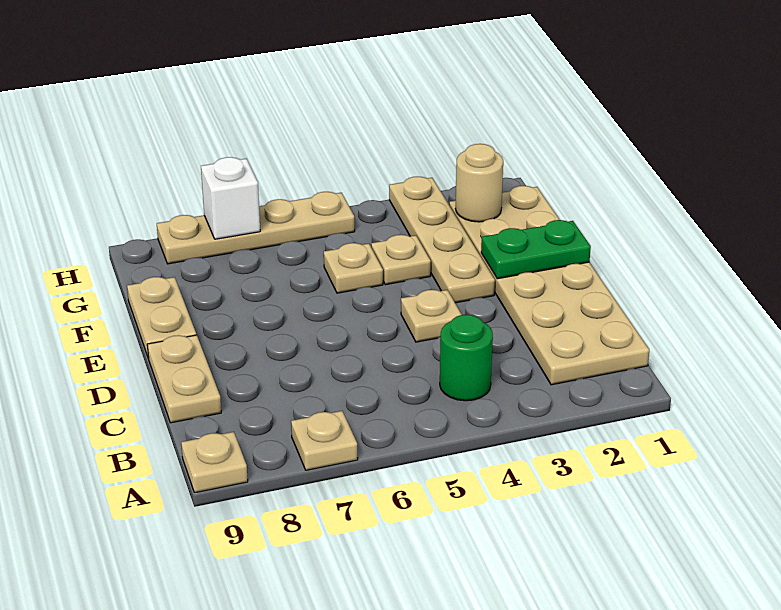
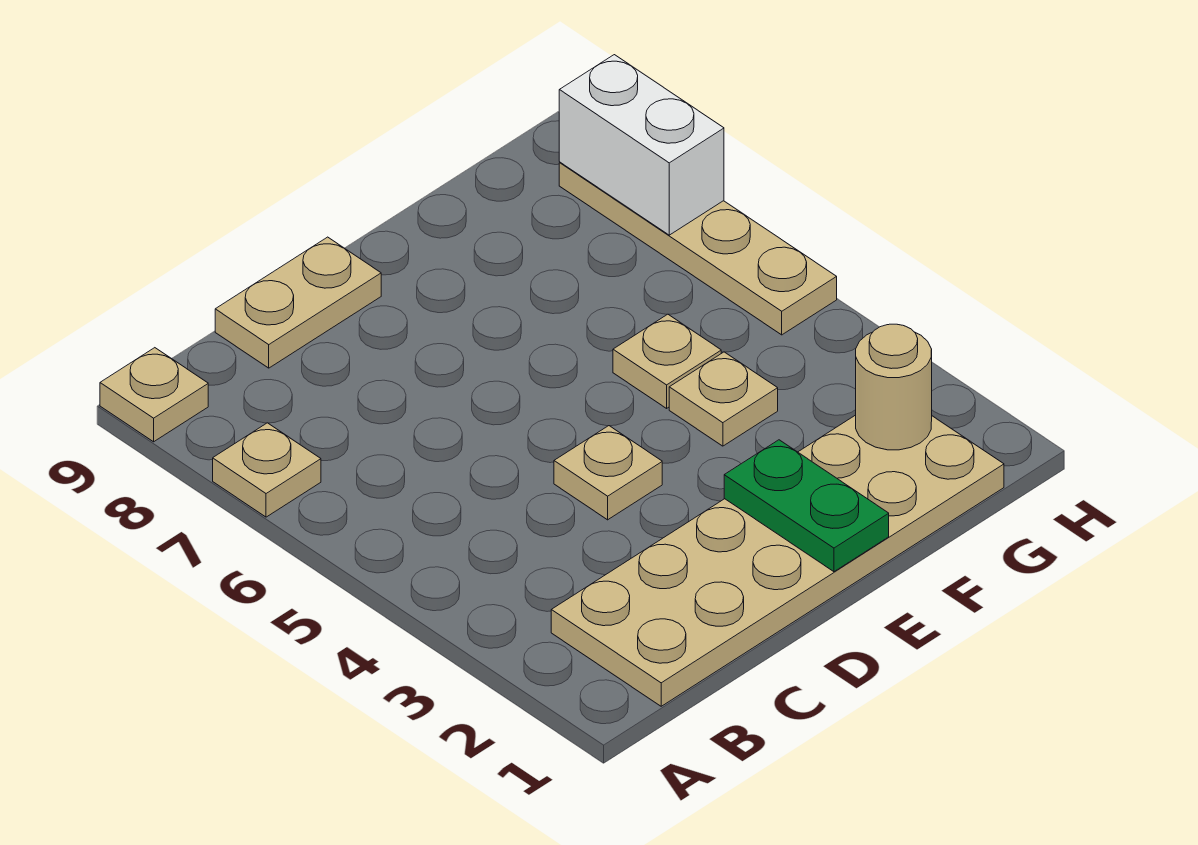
green 1x1 round brick [440,315,493,401] -> none
tan 1x4 plate [389,176,495,303] -> none
tan 1x2 plate [127,277,196,359] -> none
white 1x1 brick [201,157,260,239] -> white 1x2 brick [559,55,724,235]

